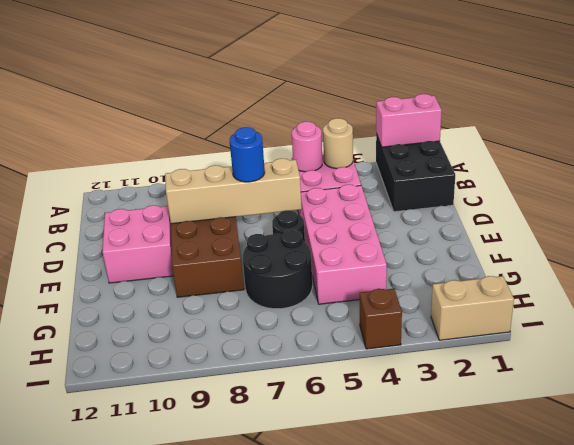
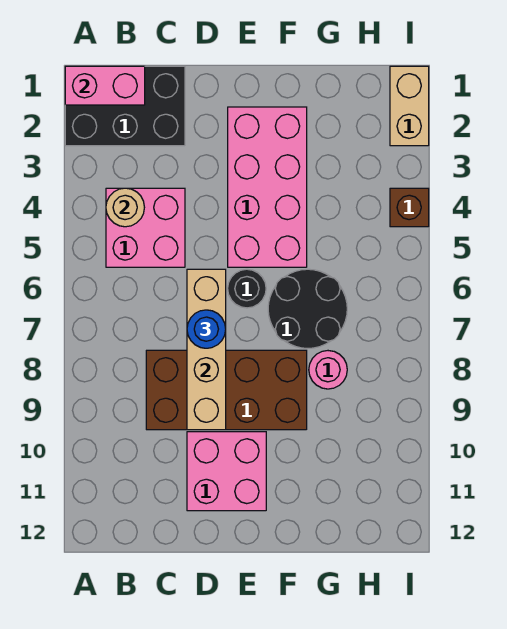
pink 1x2 brick [376,94,442,147] -> pink 1x2 brick turned to [65,66,145,105]
pink 1x1 round brick [292,122,322,172] -> pink 1x1 round brick moved to [309,351,347,389]
pink 2x4 brick [300,185,387,304] -> pink 2x4 brick turned to [228,107,307,267]

